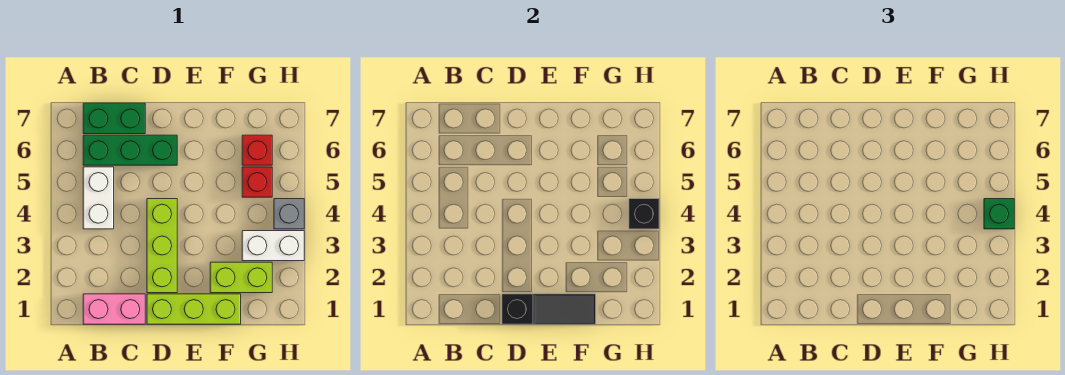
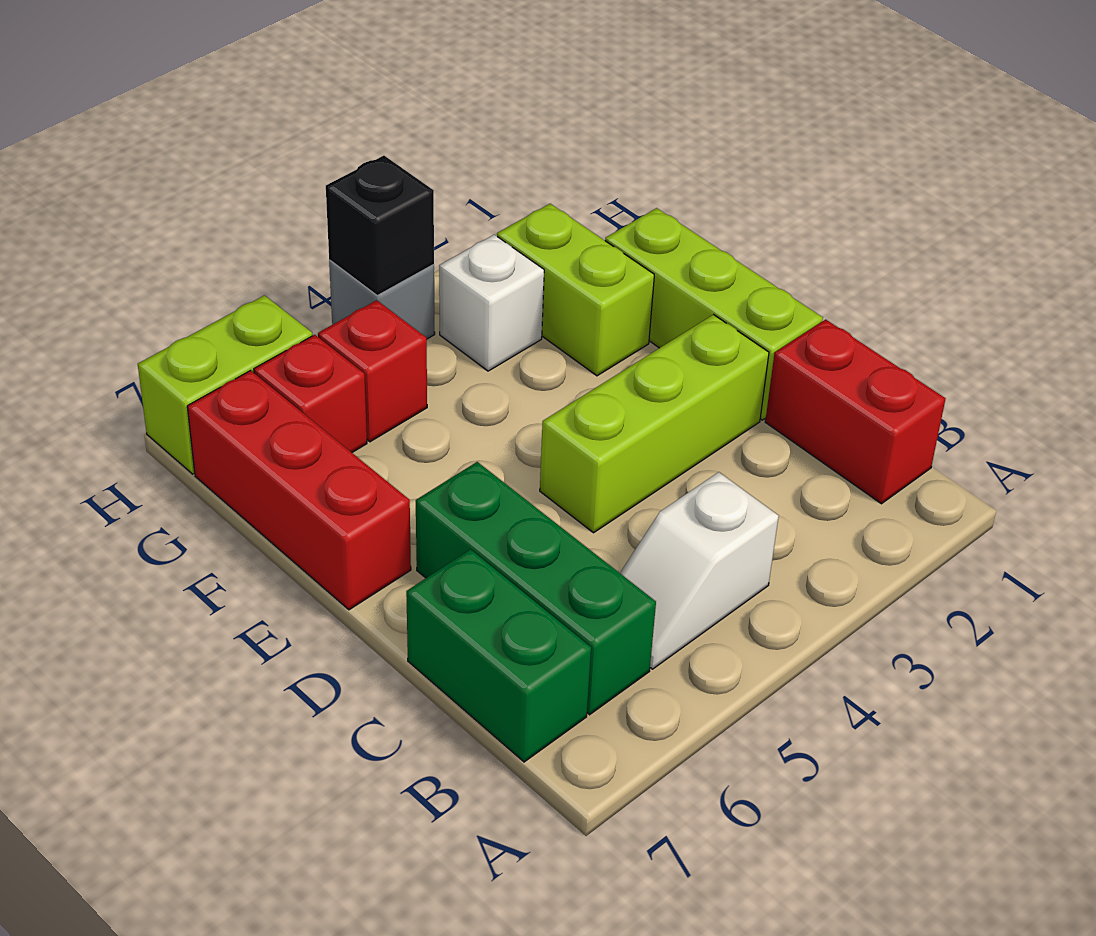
pink 1x2 brick [83,294,145,324] -> red 1x2 brick [765,319,946,504]
white 1x2 brick [83,167,114,229] -> white 1x2 slope [620,472,779,669]
black 1x3 slope [502,294,596,324] -> none
none -> red 1x3 brick [187,371,411,610]
white 1x2 brick [242,231,304,261] -> white 1x1 brick [439,235,544,371]
green 1x1 brick [984,199,1014,229] -> none
none -> lime 1x2 brick [138,295,313,474]

